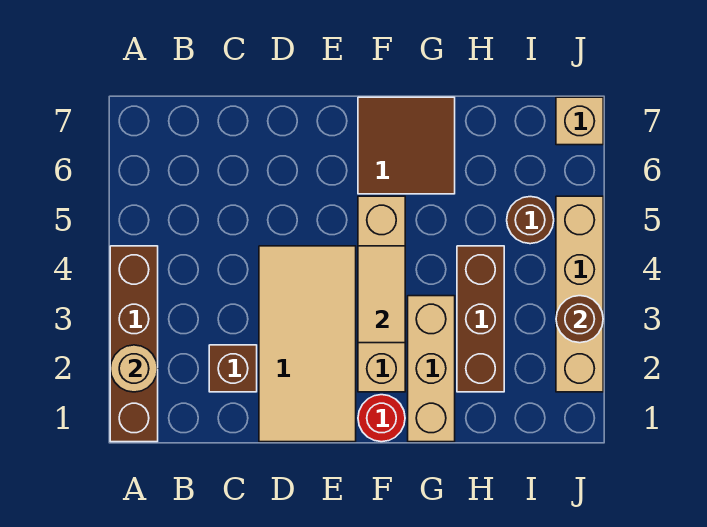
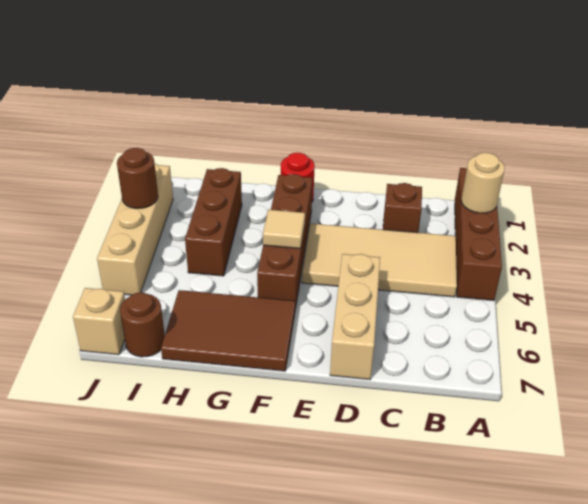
tan 2x4 tile [259,246,356,442] -> tan 2x4 tile turned to [302,223,457,297]
tan 1x4 brick [358,196,405,392] -> brown 1x4 brick [257,174,313,309]
tan 1x2 tile [358,246,405,343] -> tan 1x1 tile [263,210,305,249]
brown 2x2 tile [358,97,455,194] -> brown 2x3 tile [161,290,295,371]
tan 1x3 brick [408,296,455,442] -> tan 1x3 brick moved to [330,254,380,380]
brown 1x1 round brick [507,197,554,244] -> brown 1x1 round brick moved to [120,292,165,357]

